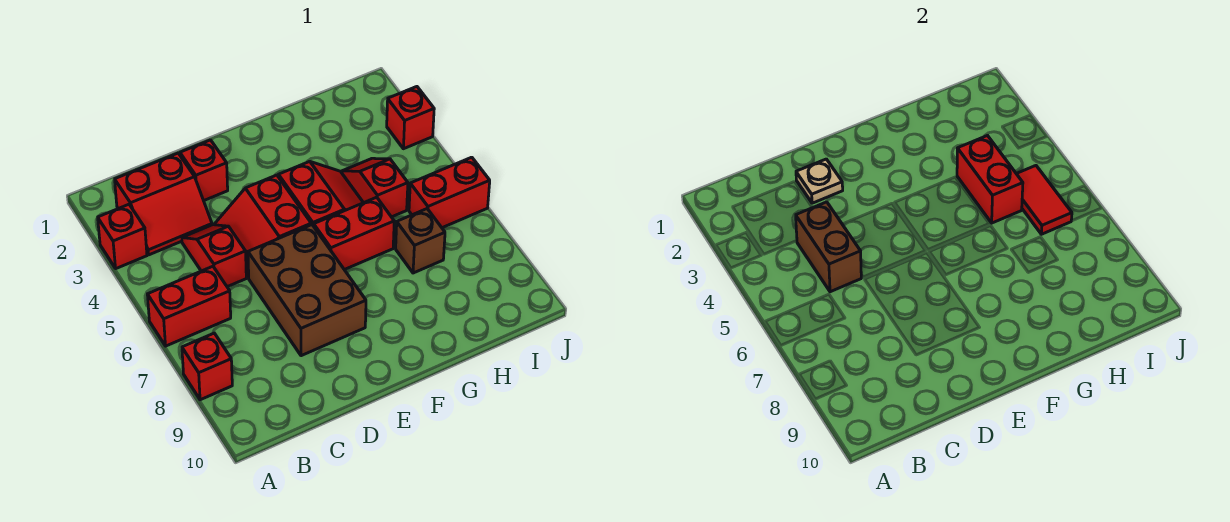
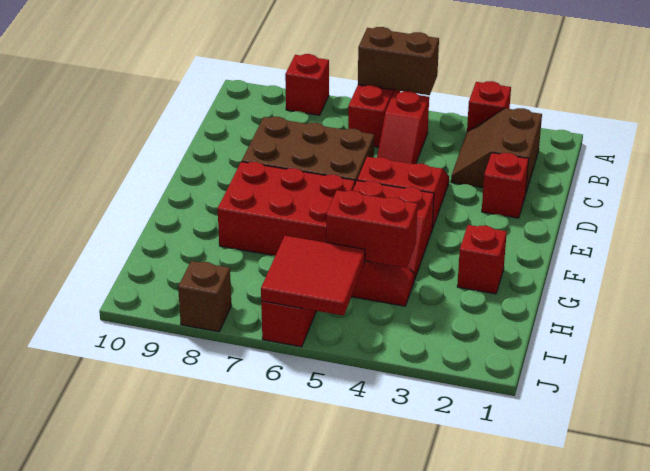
red 2x2 slope [115,153,212,255] -> brown 2x2 slope [451,108,542,192]
red 1x2 slope [182,225,246,287] -> red 1x2 slope turned to [377,91,429,164]
brown 1x2 brick [796,202,861,292] -> brown 1x2 brick moved to [358,27,439,95]
tan 1x1 plate [796,159,843,203] -> none
red 1x2 brick [314,197,394,270] -> red 2x3 brick [218,162,355,256]
brown 1x1 brick [396,209,445,273] -> brown 1x1 brick moved to [178,261,231,332]
red 1x2 tile [1017,166,1072,234] -> red 2x2 tile [261,236,365,316]
red 1x1 brick [387,87,434,149] -> red 1x1 brick moved to [457,225,507,294]

